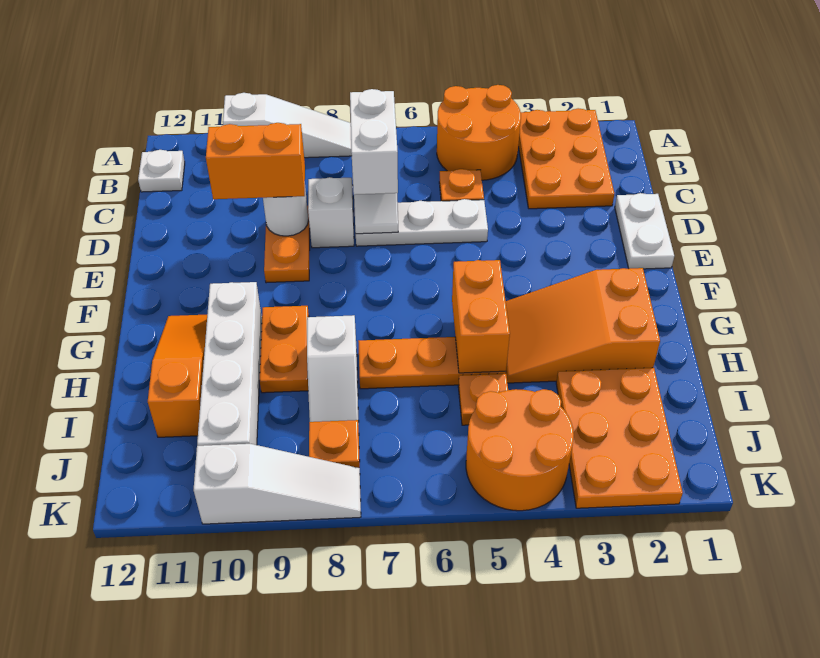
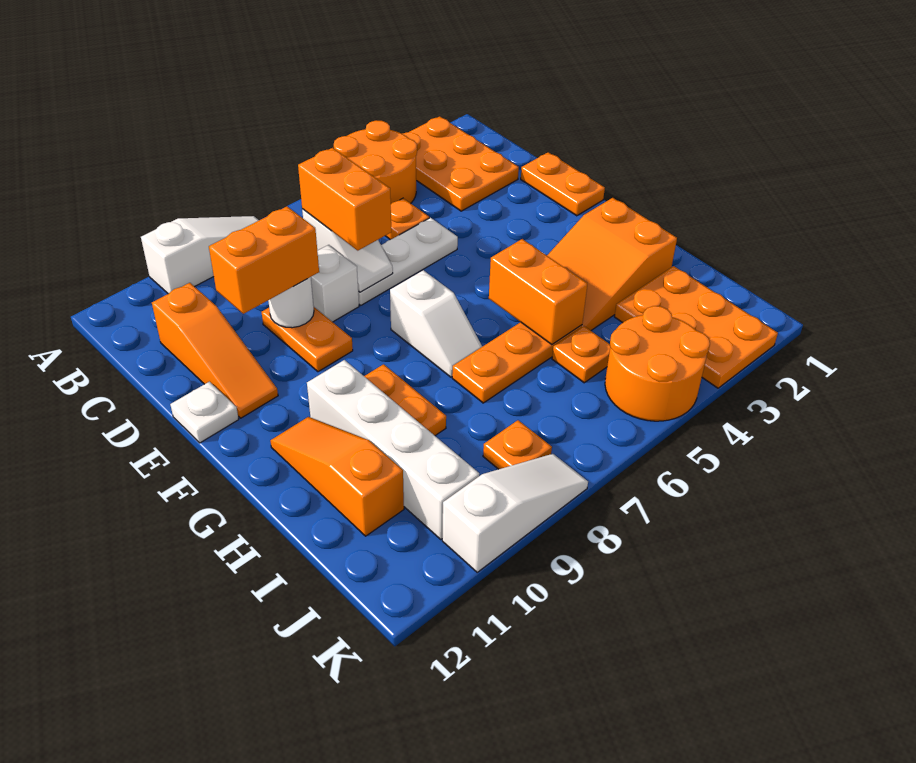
white 1x1 plate [138,150,185,192] -> white 1x1 plate moved to [170,382,239,443]
white 1x2 brick [350,89,398,195] -> orange 1x2 brick [298,148,391,250]
none -> orange 1x3 slope [152,283,278,418]
white 1x2 plate [615,193,674,269] -> orange 1x2 plate [521,152,605,216]
white 1x2 slope [307,315,359,425] -> white 1x2 slope moved to [390,270,482,377]

